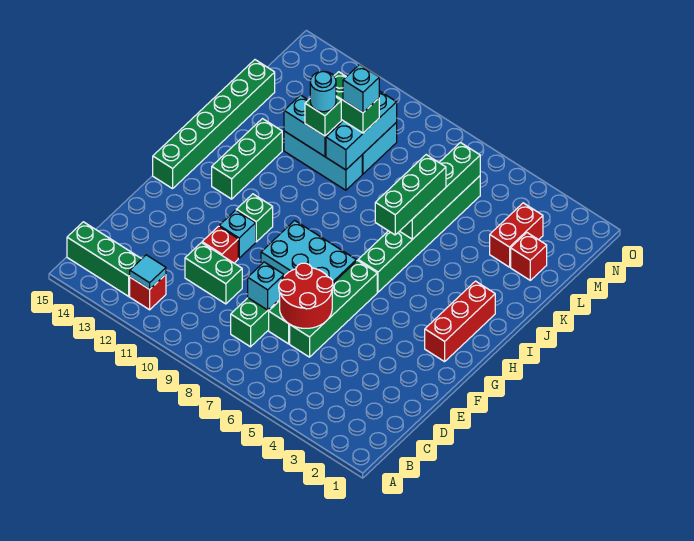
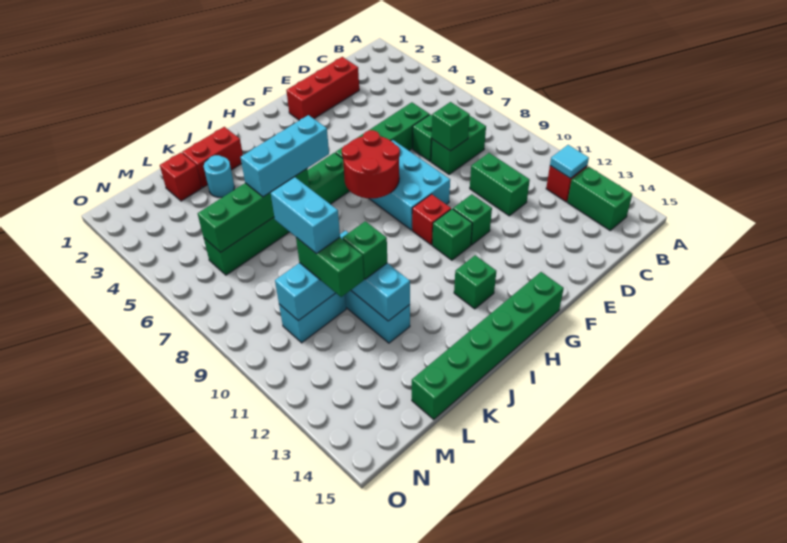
green 1x3 brick [67,222,141,296] -> green 1x2 brick [567,166,632,230]
red 2x2 round brick [279,263,333,328] -> red 2x2 round brick moved to [342,130,400,198]
cyan 1x1 brick [248,262,284,310] -> green 1x1 brick [432,102,470,151]
red 1x1 brick [202,226,238,263] -> red 1x1 brick moved to [412,194,451,245]
cyan 1x1 brick [219,210,256,258] -> green 1x1 brick [453,194,492,245]
red 1x3 brick [425,281,495,362] -> red 1x3 brick moved to [286,57,359,120]
green 1x3 brick [212,119,282,199] -> green 1x1 brick [454,255,496,309]
green 1x3 brick [375,155,446,235] -> cyan 1x3 brick [240,115,329,197]
cyan 1x1 round brick [310,71,336,112] -> cyan 1x1 round brick moved to [204,155,235,197]
red 1x2 brick [490,203,543,267] -> red 1x2 brick moved to [182,127,243,187]
cyan 1x1 brick [343,64,379,113] -> cyan 1x2 brick [271,177,340,254]

